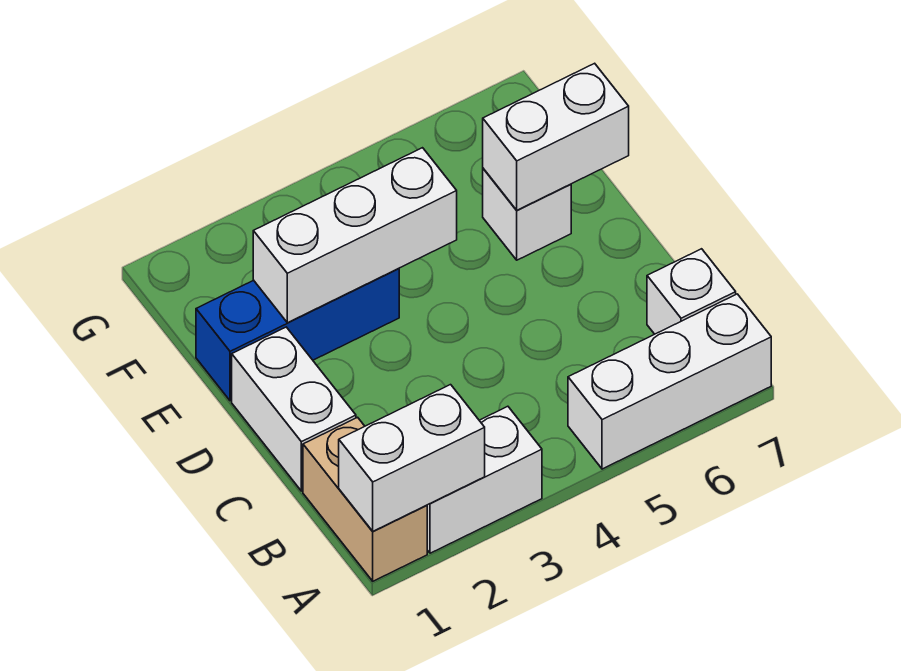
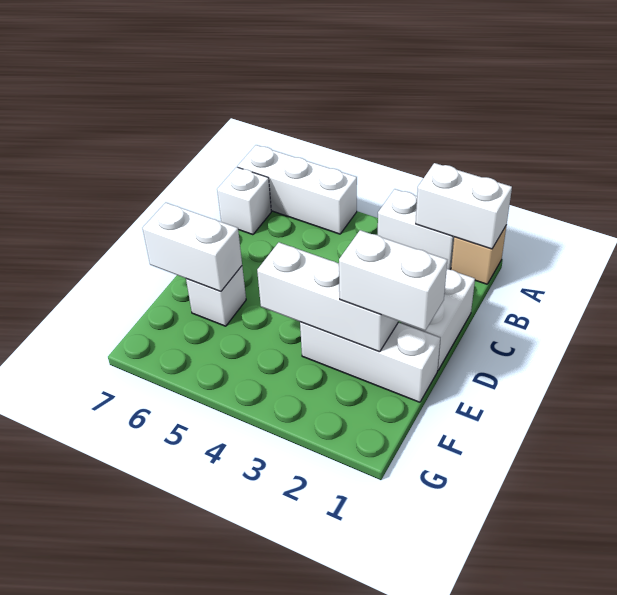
tan 1x2 brick [303,417,427,581] -> tan 1x1 brick [451,225,507,284]
blue 1x3 brick [196,268,399,401] -> white 1x3 brick [300,322,440,402]
none -> white 1x2 brick [339,230,447,330]

